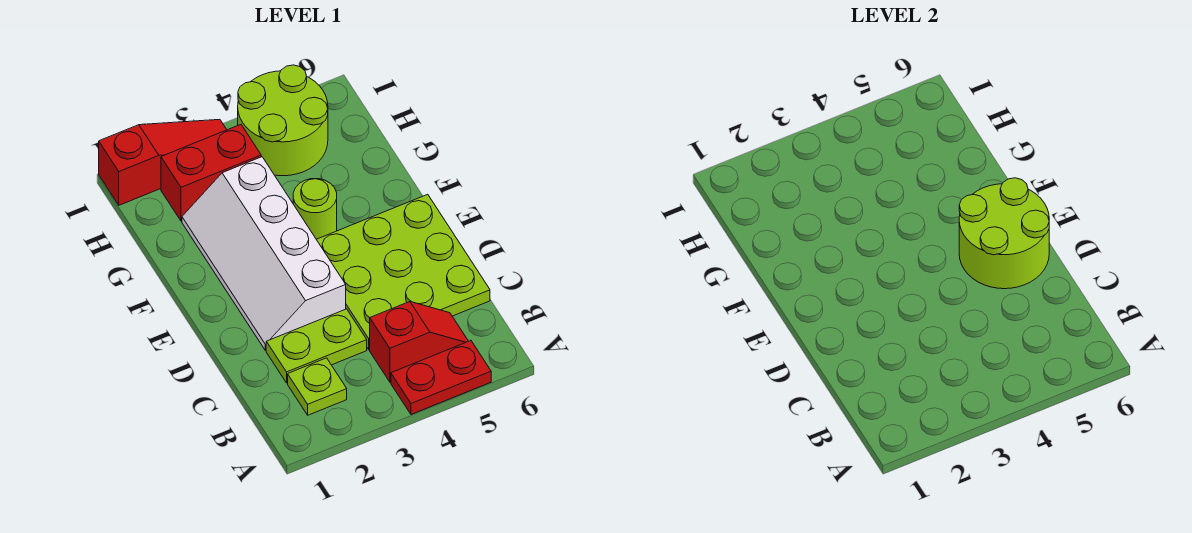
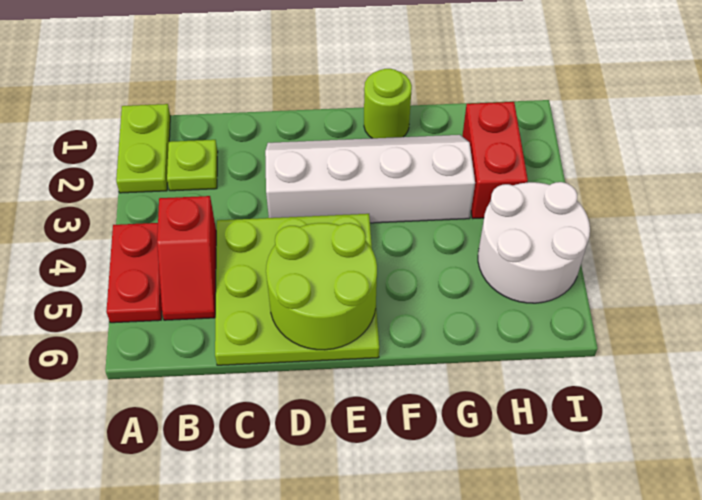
lime 1x2 plate [266,309,367,383] -> lime 1x2 plate moved to [116,104,170,193]
lime 1x1 round brick [293,179,337,239] -> lime 1x1 round brick moved to [364,69,412,138]
lime 2x2 round brick [238,65,328,176] -> white 2x2 round brick [478,182,590,303]
red 1x3 slope [99,119,227,205] -> none

